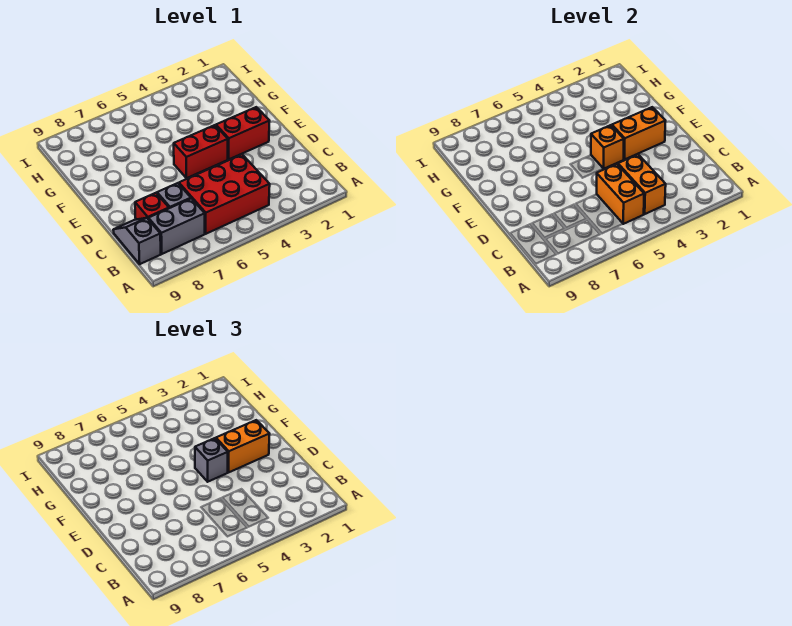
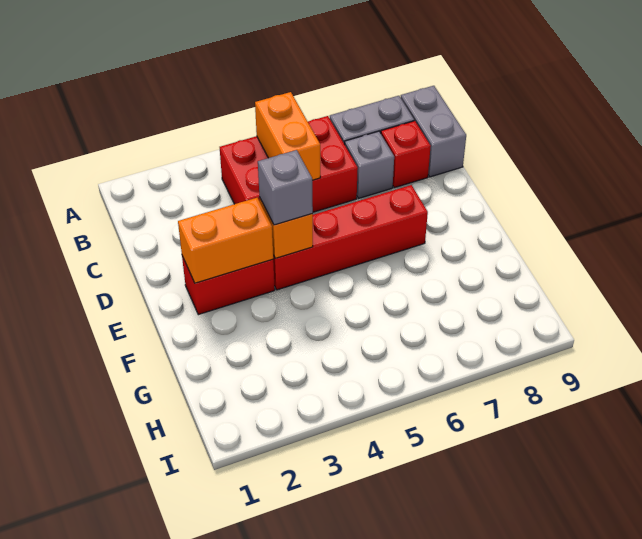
orange 1x2 brick [618,155,666,214] -> none
grey 1x2 slope [113,218,161,264] -> grey 1x2 brick [401,86,466,177]
orange 1x2 brick [216,420,269,472] -> none
red 1x2 brick [174,125,228,178] -> red 1x4 brick [273,185,428,290]

